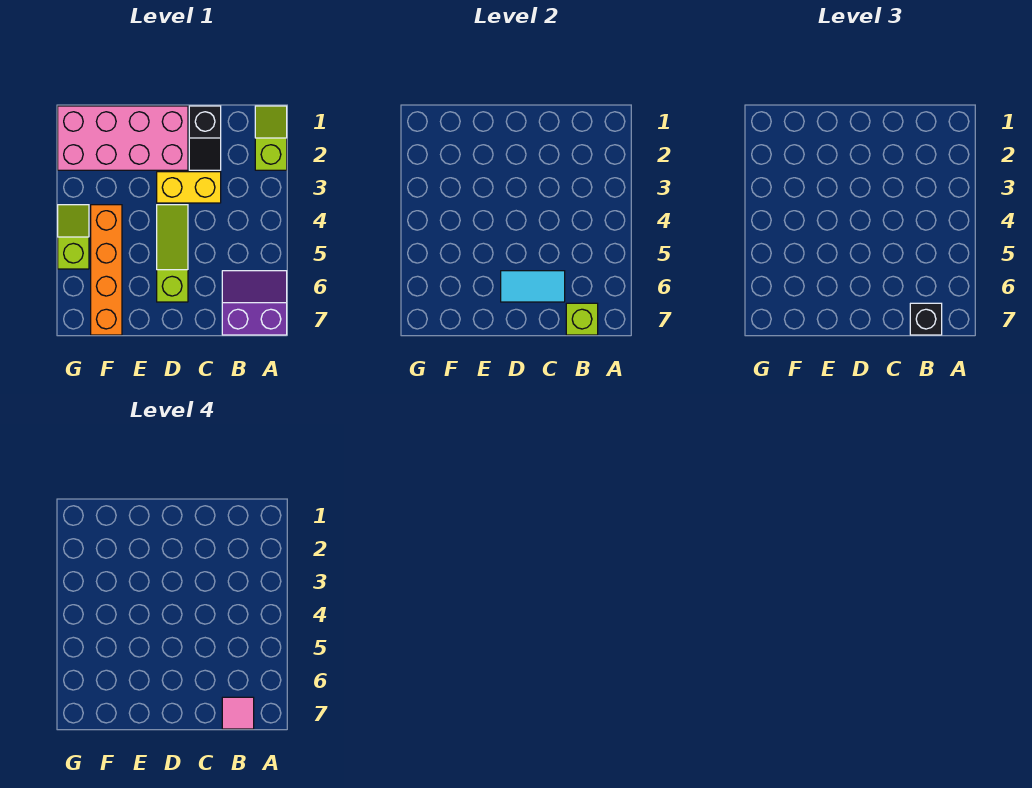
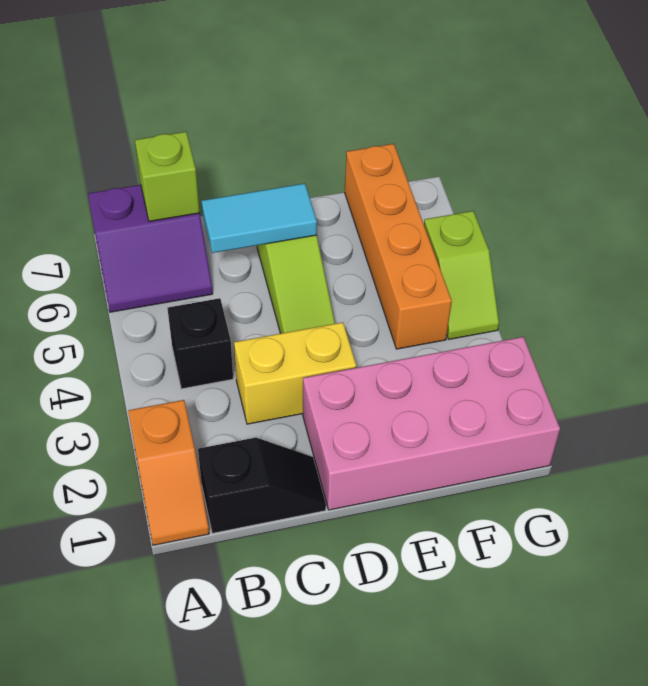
lime 1x2 slope [255,106,287,170] -> orange 1x2 slope [128,400,209,545]
black 1x1 brick [910,303,942,335] -> black 1x1 brick moved to [167,298,233,389]
pink 1x1 tile [222,697,254,729] -> none
black 1x2 slope [189,106,221,170] -> black 1x2 slope turned to [198,438,326,533]

